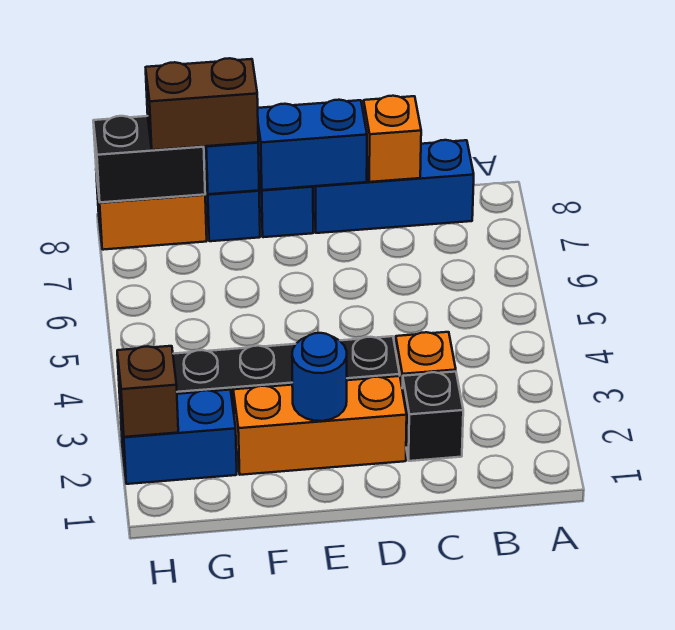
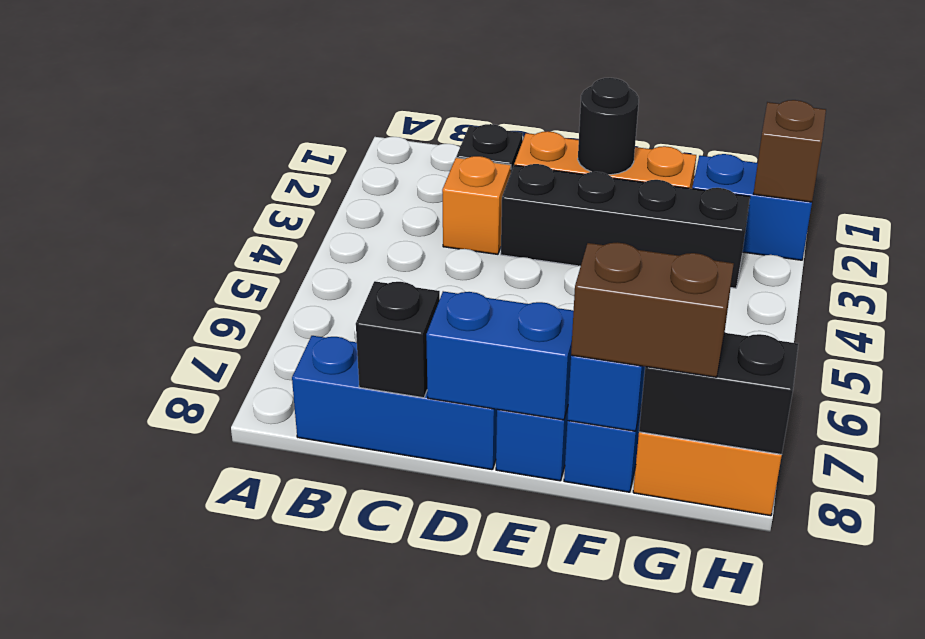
orange 1x1 brick [364,96,421,182] -> black 1x1 brick [356,281,440,398]
blue 1x1 round brick [292,333,347,421] -> black 1x1 round brick [578,78,639,175]

